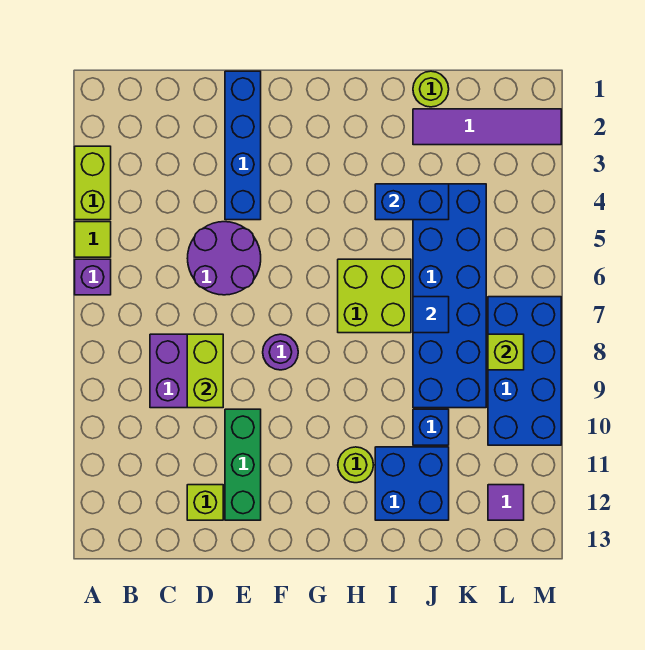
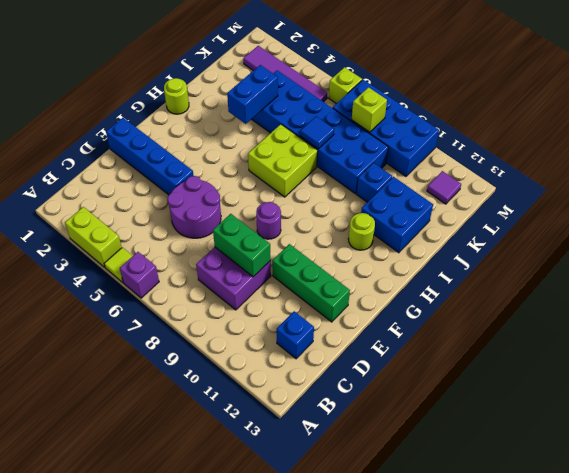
none -> blue 1x1 brick [277,311,314,359]
lime 1x2 brick [187,334,223,408] -> green 1x2 brick [213,214,271,277]
lime 1x1 brick [187,485,223,520] -> lime 1x1 brick moved to [329,67,362,104]
lime 1x1 round brick [413,71,449,107] -> lime 1x1 round brick moved to [164,78,189,114]
purple 1x4 tile [413,109,561,145] -> purple 1x4 tile turned to [243,46,327,102]

